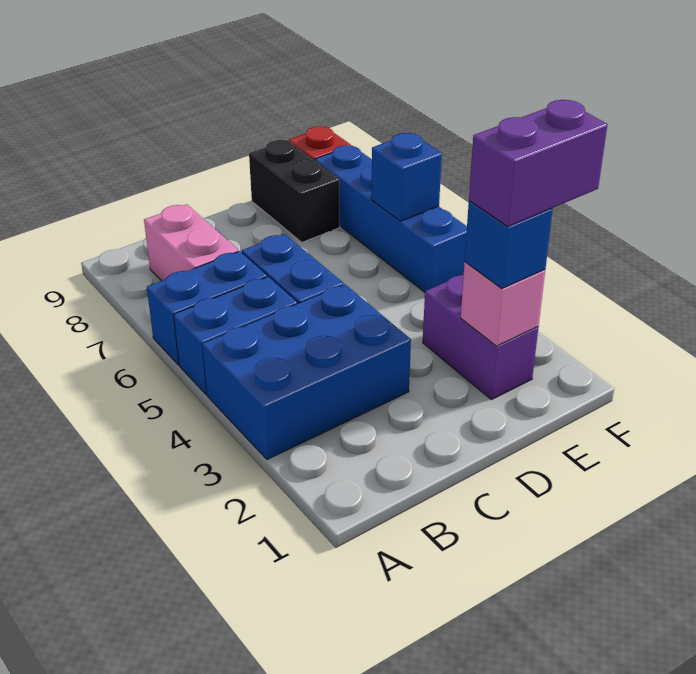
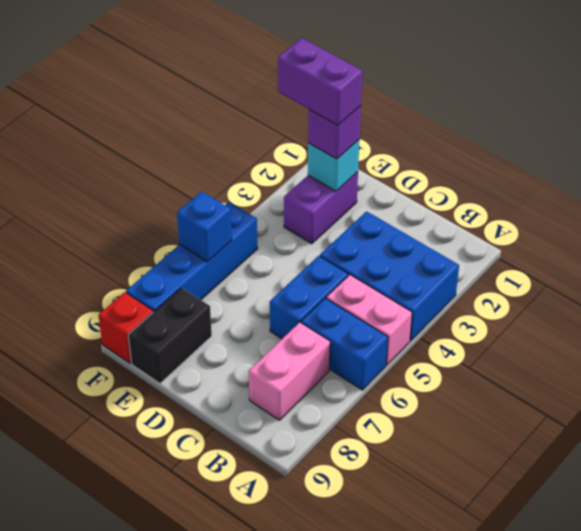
blue 1x2 brick [174,277,297,395] -> pink 1x2 brick [326,275,412,365]
pink 1x1 brick [461,262,545,346] -> cyan 1x1 brick [308,140,359,191]
blue 1x1 brick [465,201,553,289] -> purple 1x1 brick [308,106,361,159]

